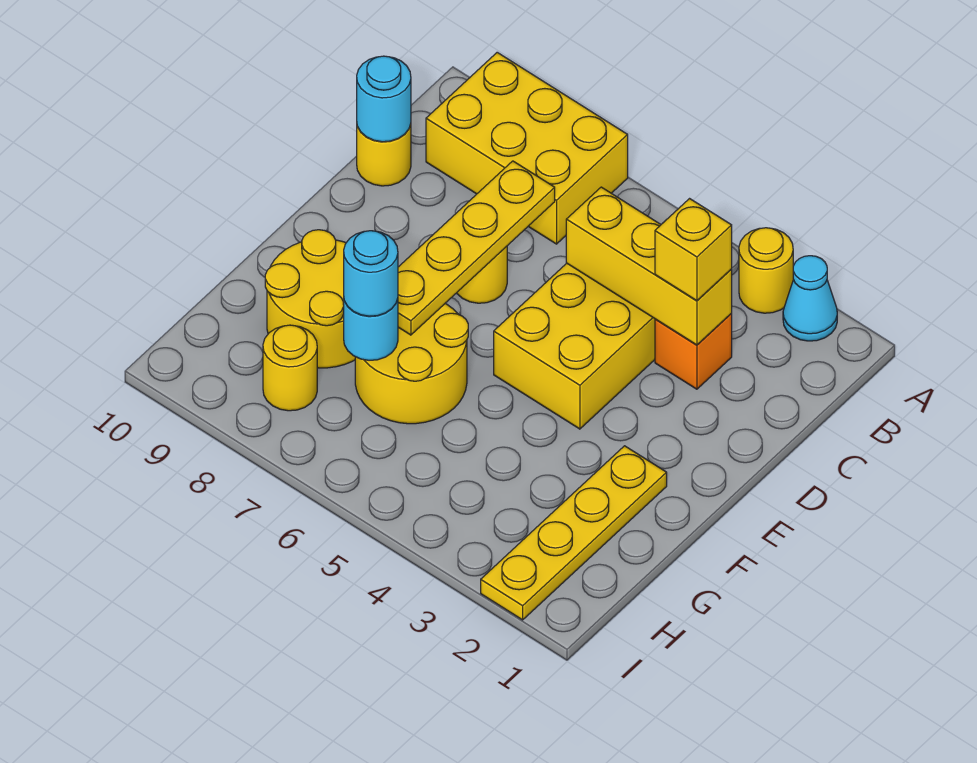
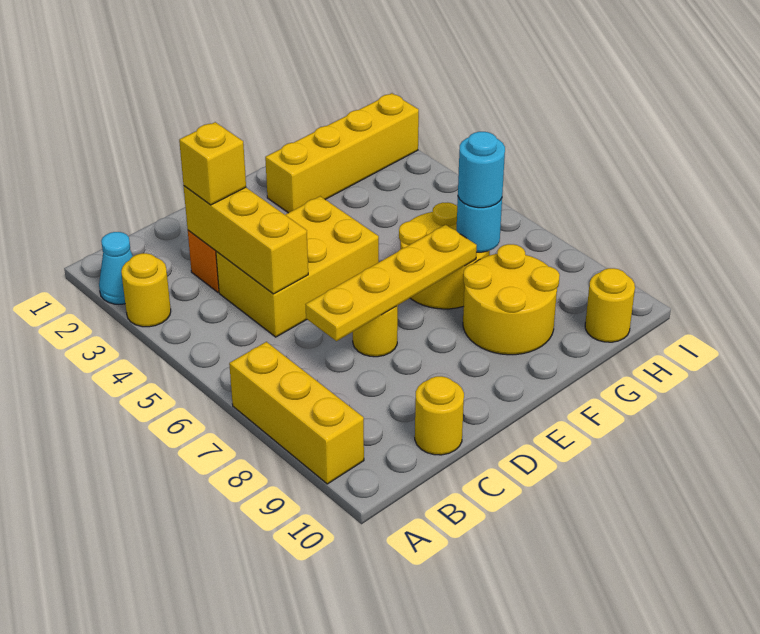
yellow 2x3 brick [426,52,628,244] -> yellow 1x3 brick [229,342,364,484]
cyan 1x1 round brick [357,56,411,142] -> none
yellow 1x4 plate [481,446,667,620] -> yellow 1x4 brick [265,93,419,213]
yellow 1x1 round brick [263,325,317,411] -> yellow 1x1 round brick moved to [585,268,635,342]

